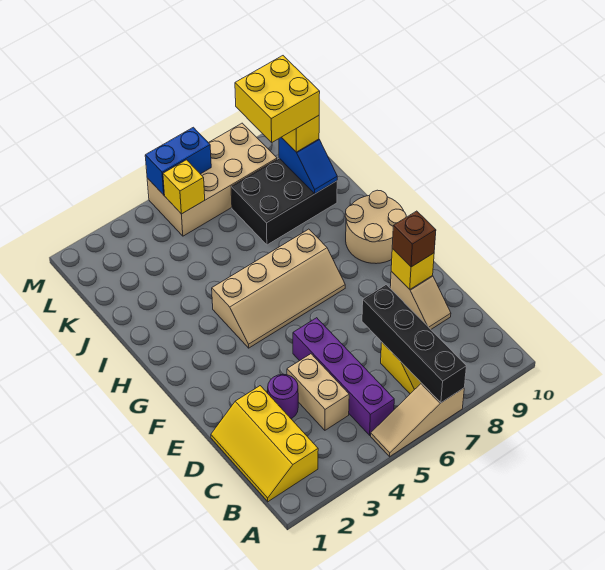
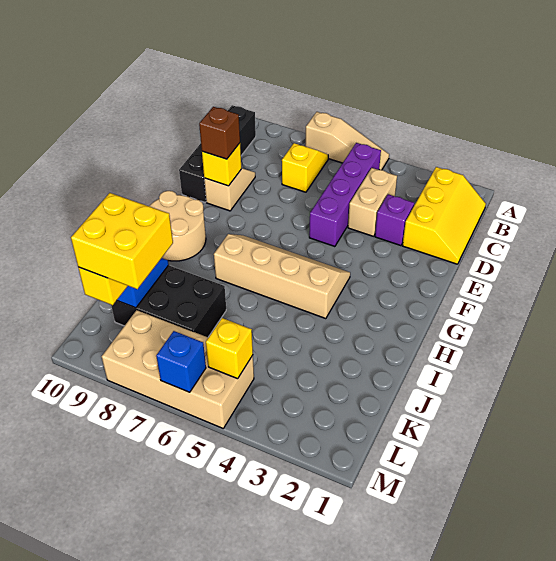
black 1x4 brick [362,285,466,403] -> black 1x4 brick moved to [179,105,256,202]
purple 1x1 round brick [268,374,298,419] -> purple 1x1 brick [375,194,414,246]
blue 1x2 brick [145,127,211,195] -> blue 1x1 brick [156,331,206,392]

